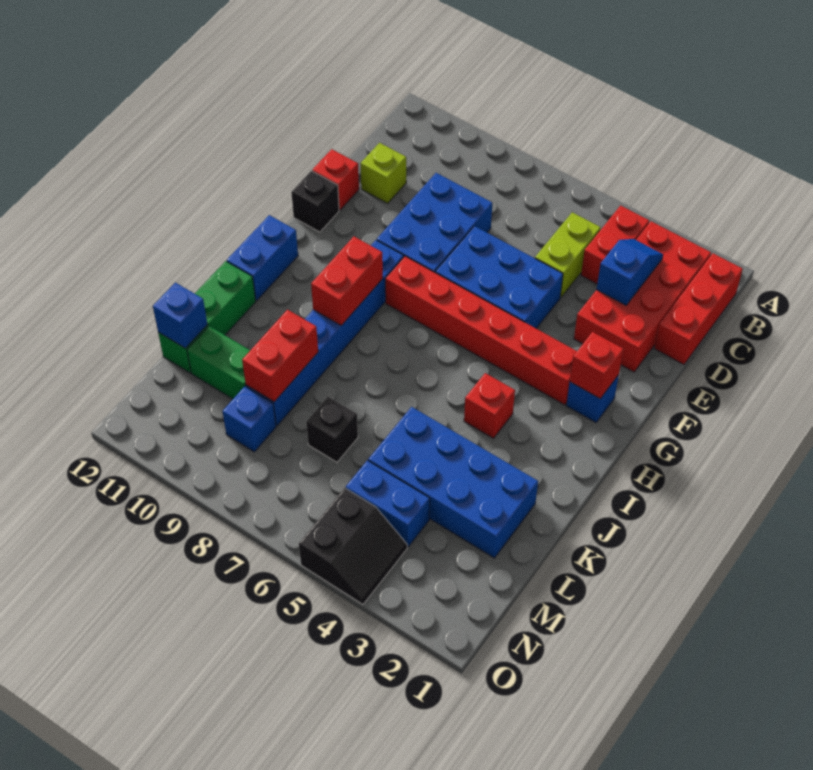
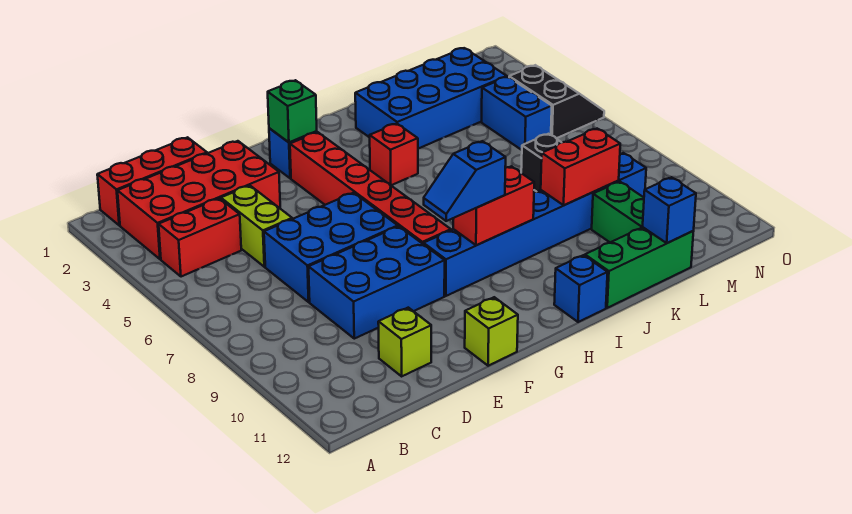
blue 1x2 slope [596,239,663,305] -> blue 1x2 slope moved to [424,141,506,221]
lime 1x2 brick [535,212,601,298] -> lime 1x2 brick turned to [221,186,292,267]
blue 2x3 brick [435,226,563,328] -> blue 2x3 brick turned to [264,193,398,302]
red 1x1 brick [312,149,359,210] -> none
black 1x1 brick [291,171,339,232] -> lime 1x1 brick [465,297,518,366]
red 1x1 brick [570,332,624,398] -> green 1x1 brick [268,80,317,142]
blue 1x2 brick [227,215,298,300] -> blue 1x1 brick [554,255,608,322]
blue 2x4 brick [368,407,538,558] -> blue 2x4 brick turned to [355,48,507,149]
black 2x2 slope [299,488,407,604] -> black 2x2 slope turned to [509,65,604,138]

